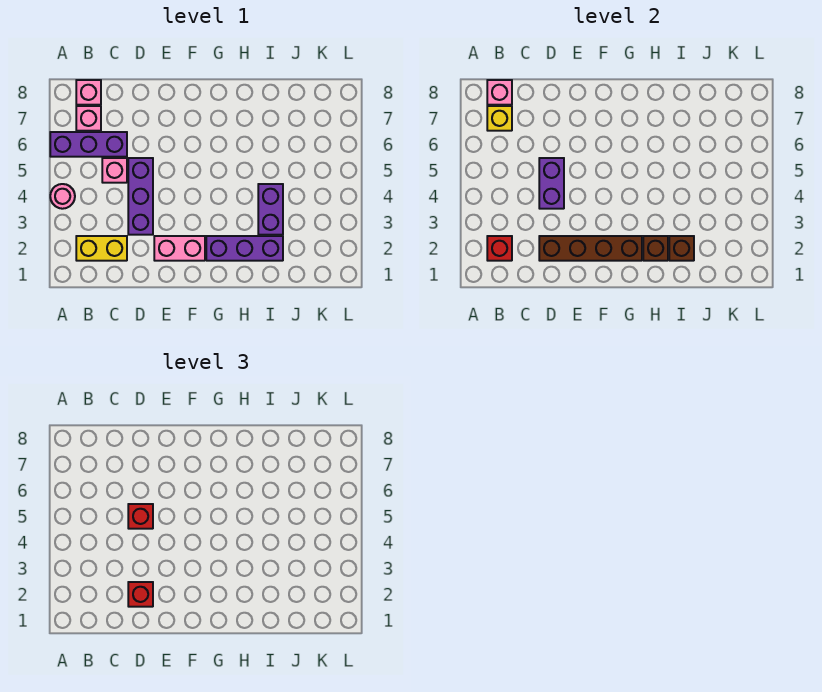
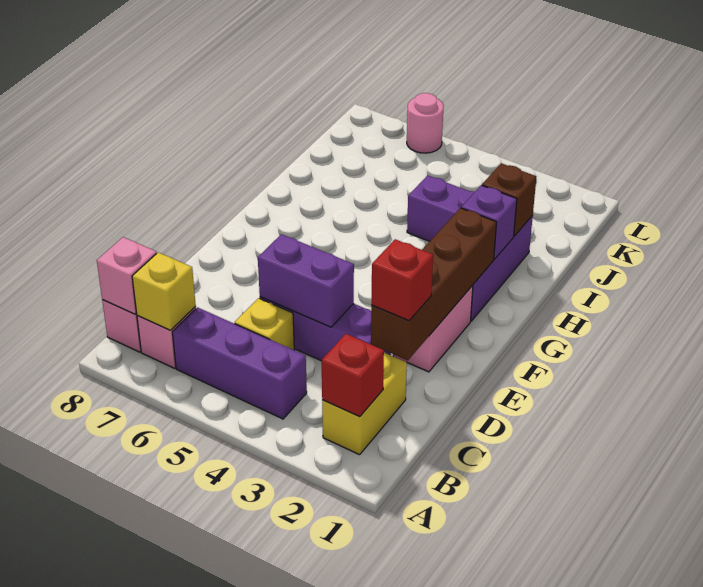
pink 1x1 round brick [50,184,75,209] -> pink 1x1 round brick moved to [407,93,444,153]
purple 1x3 brick [50,132,127,157] -> purple 1x3 brick turned to [172,307,307,419]
pink 1x1 brick [102,158,127,183] -> yellow 1x1 brick [235,298,294,350]
red 1x1 brick [128,504,153,529] -> none
brown 1x1 brick [643,236,668,261] -> purple 1x1 brick [461,185,517,259]

